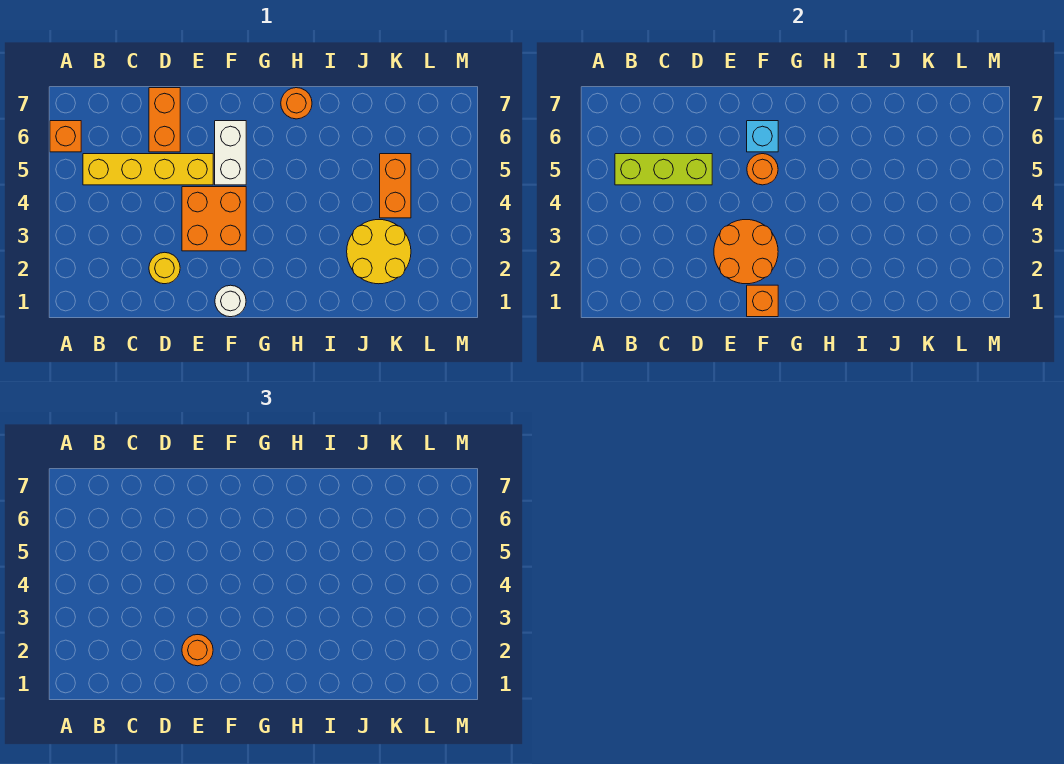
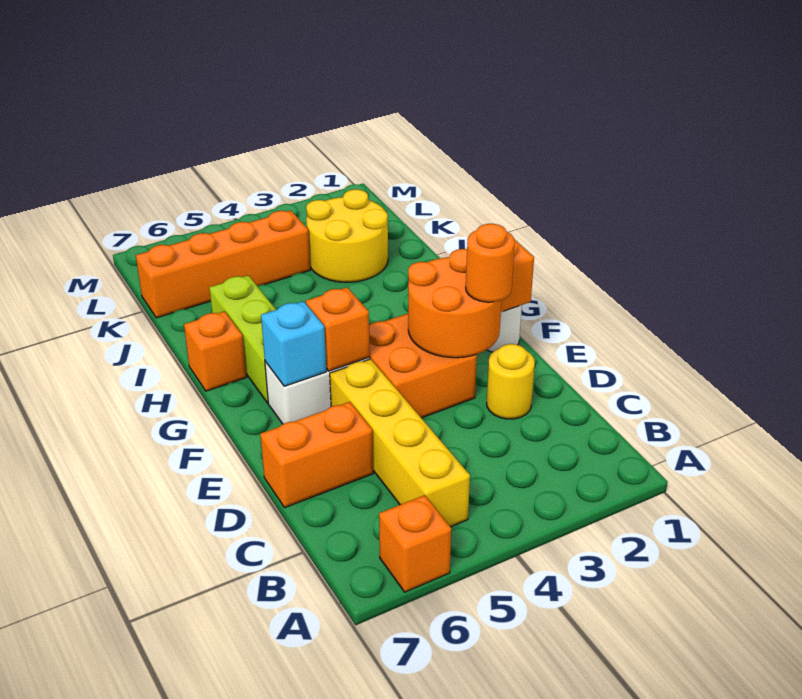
lime 1x3 brick [615,154,712,185] -> lime 1x3 brick moved to [209,275,276,403]
orange 1x1 round brick [747,154,778,185] -> orange 1x1 brick [306,287,370,371]
orange 1x1 round brick [281,88,312,119] -> orange 1x1 brick [184,311,246,391]
orange 1x2 brick [380,154,411,218] -> orange 1x4 brick [136,211,310,318]

